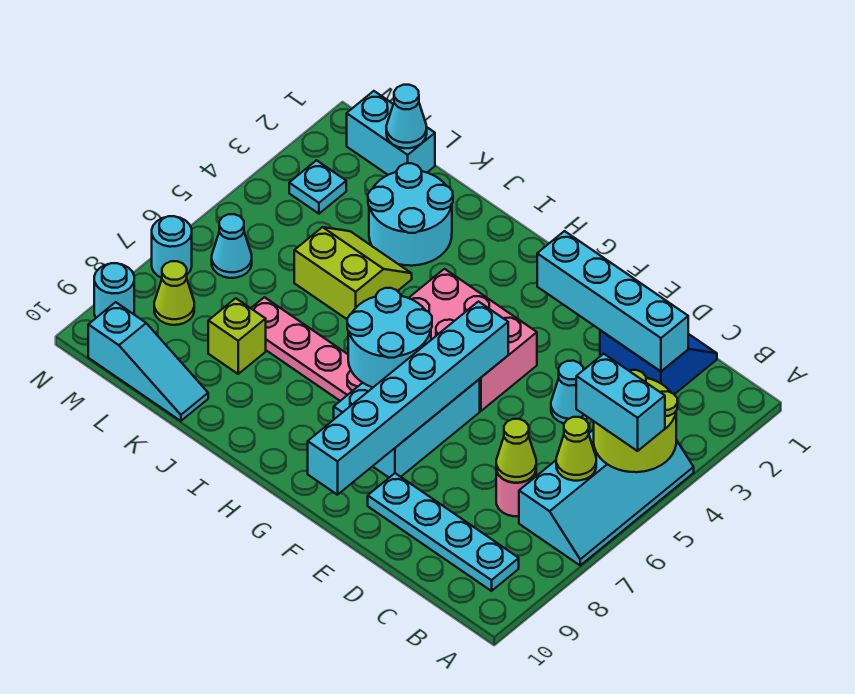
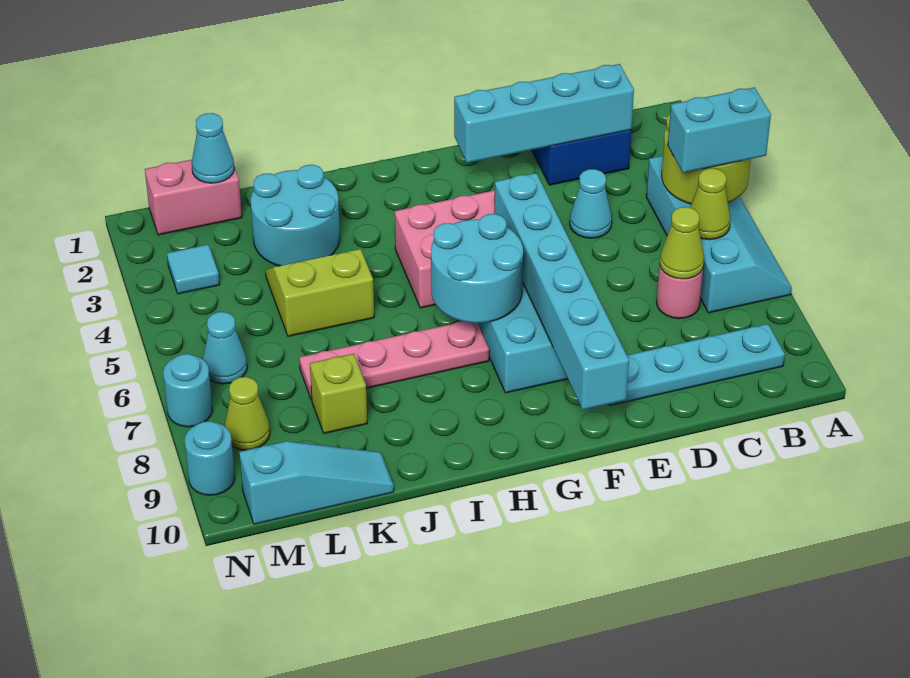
cyan 1x2 brick [347,91,435,175] -> pink 1x2 brick [145,160,242,235]
cyan 1x1 plate [289,160,346,214] -> cyan 1x1 tile [167,245,220,294]

